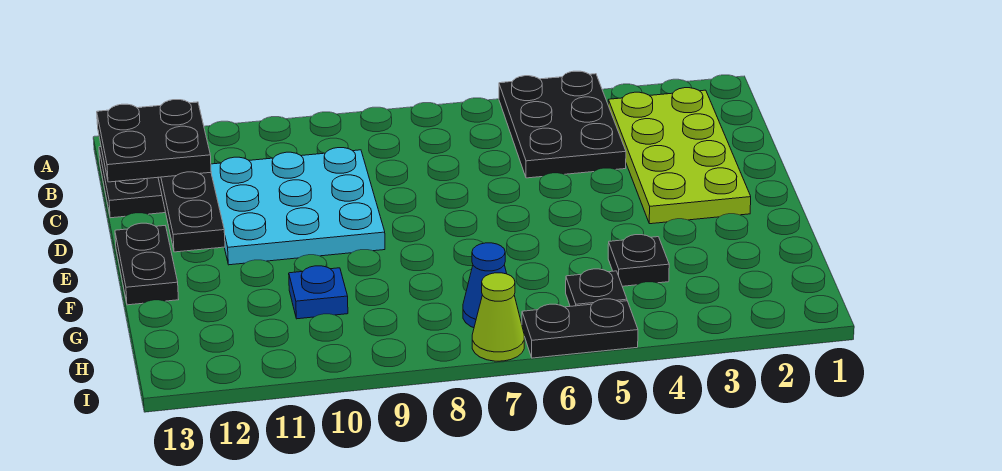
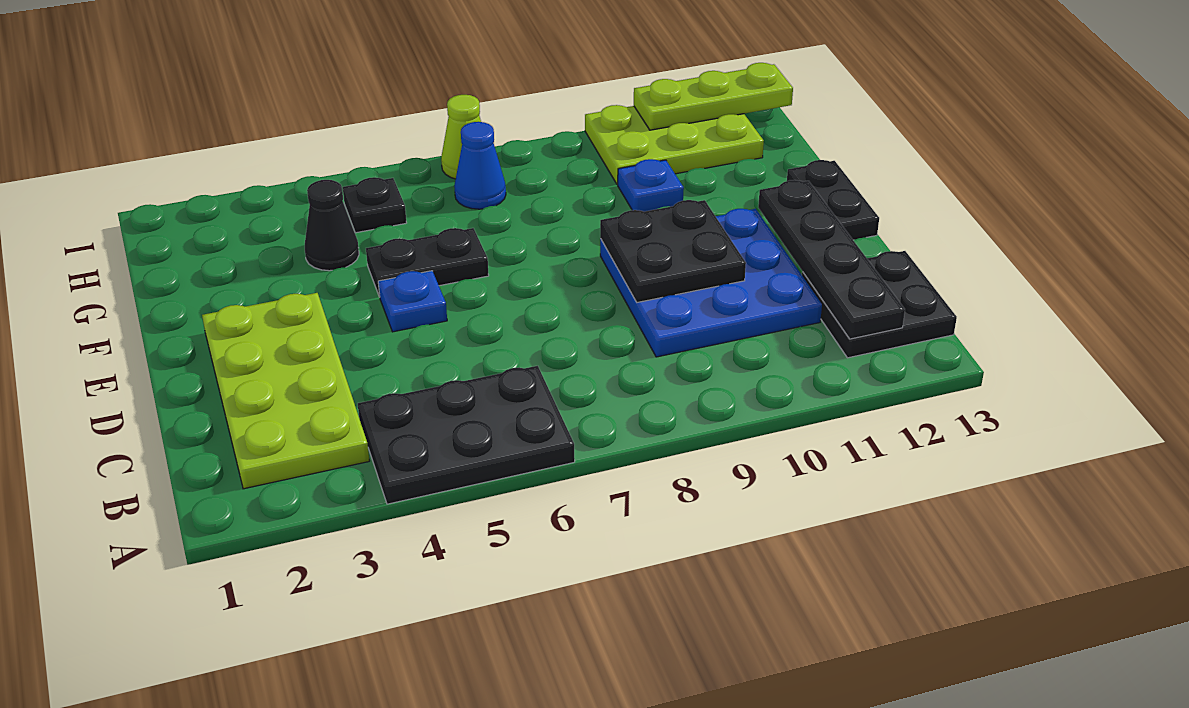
black 2x3 plate [499,71,626,178] -> black 2x3 plate turned to [358,366,575,504]
black 2x2 plate [97,100,211,182] -> black 2x2 plate moved to [600,200,746,302]
cyan 3x3 plate [211,148,385,265] -> blue 3x3 plate [600,209,822,357]
none -> blue 1x1 plate [378,271,447,332]
black 1x1 plate [608,235,669,286] -> black 1x1 cone [305,180,359,271]
none -> lime 2x3 plate [585,105,764,185]
black 1x2 plate [522,299,638,358] -> black 1x2 plate moved to [366,228,489,297]
none -> lime 1x3 plate [634,63,793,130]

